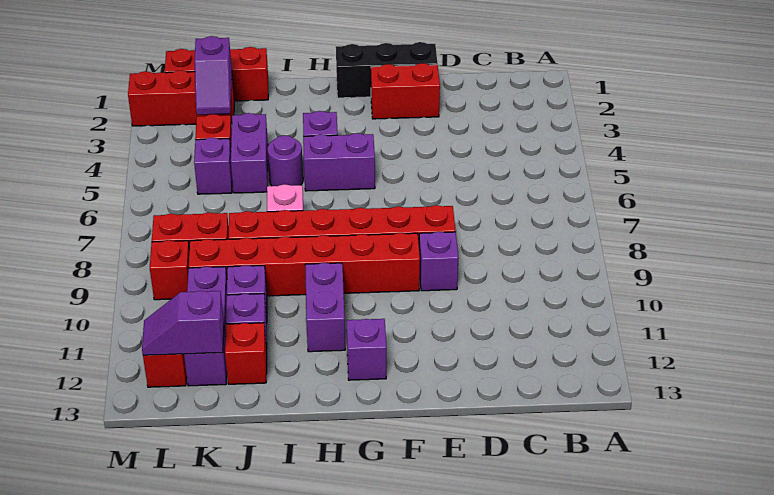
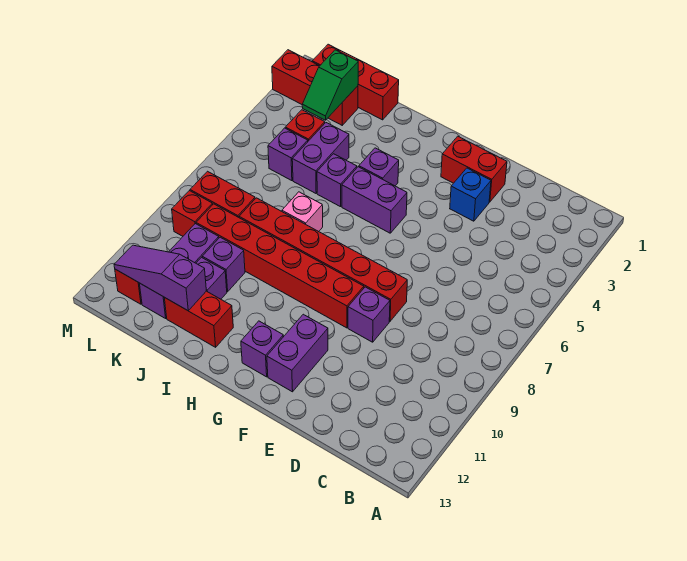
black 1x3 brick [336,42,438,98] -> none
none -> blue 1x1 brick [450,168,491,221]
purple 1x2 brick [305,263,345,352] -> purple 1x2 brick moved to [267,314,328,392]
purple 1x1 round brick [267,135,303,186] -> purple 1x1 brick [317,154,357,207]
red 1x1 brick [225,323,267,384] -> red 1x2 brick [164,291,233,347]
purple 1x2 slope [194,36,232,115] -> green 1x2 slope [302,50,358,120]
purple 1x2 slope [142,291,224,355] -> purple 1x3 slope [114,245,206,311]

